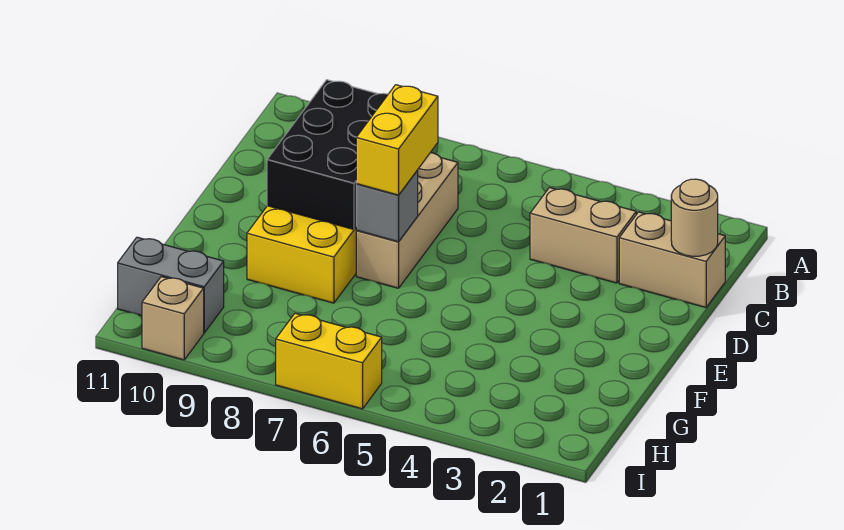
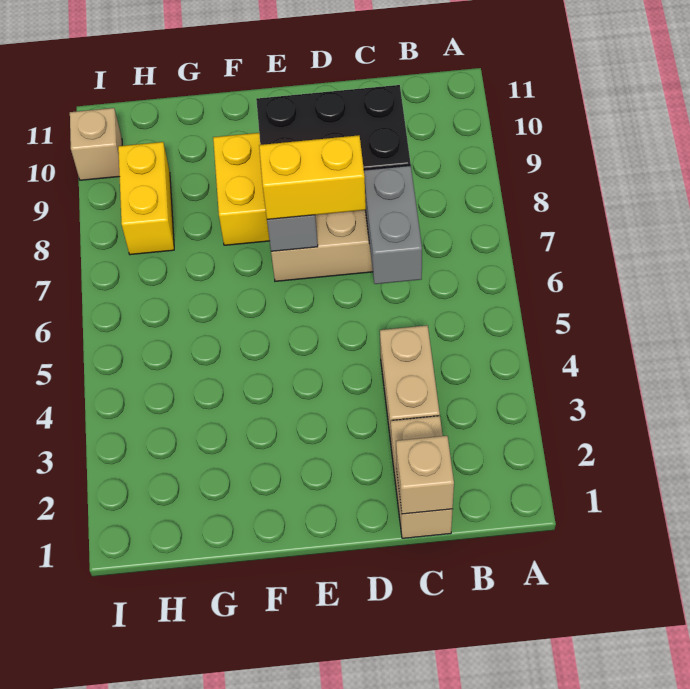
tan 1x1 round brick [671,179,718,256] -> tan 1x1 brick [396,436,454,514]
grey 1x2 brick [118,237,224,333] -> grey 1x2 brick moved to [364,165,422,284]
yellow 1x2 brick [276,313,382,409] -> yellow 1x2 brick moved to [118,142,174,255]

